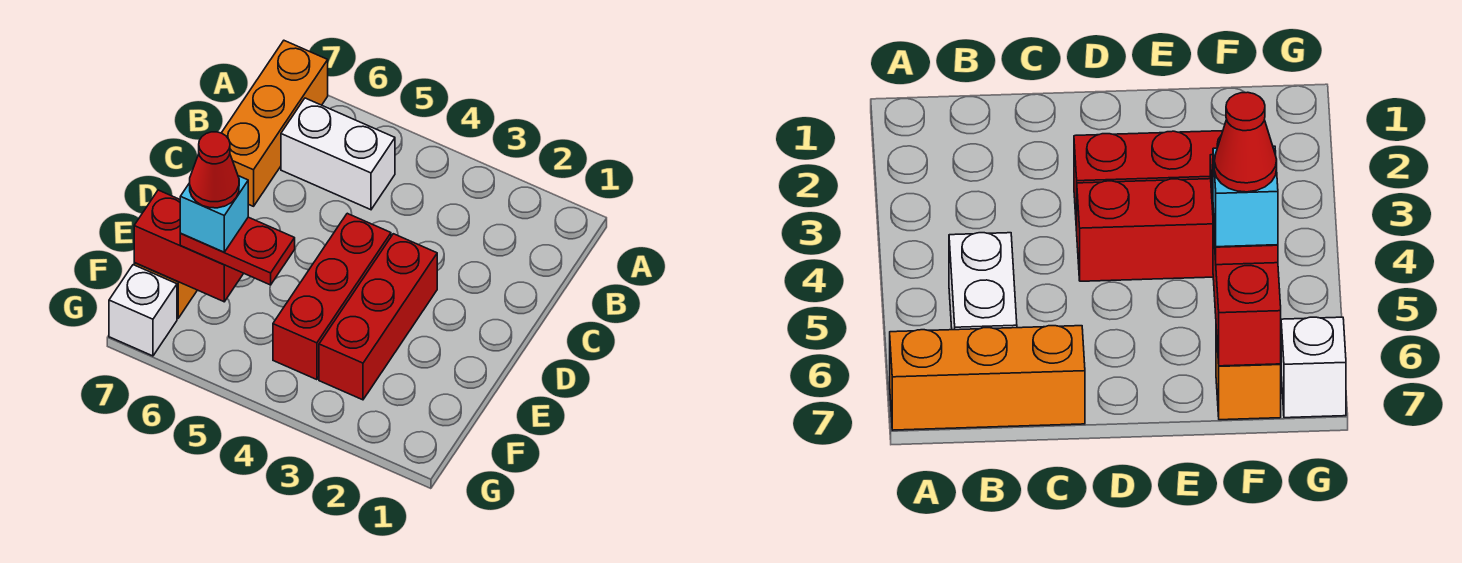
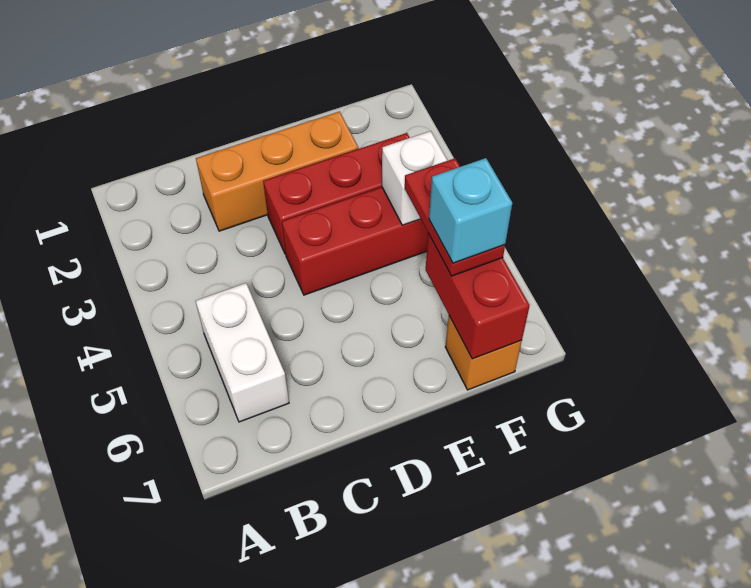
orange 1x3 brick [222,41,328,206] -> orange 1x3 brick moved to [196,111,358,231]
red 1x1 cone [190,132,239,208] -> none
white 1x1 brick [109,265,177,356] -> white 1x1 brick moved to [382,131,448,225]

